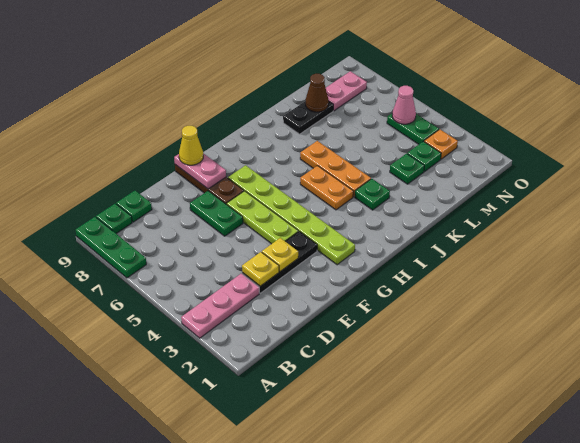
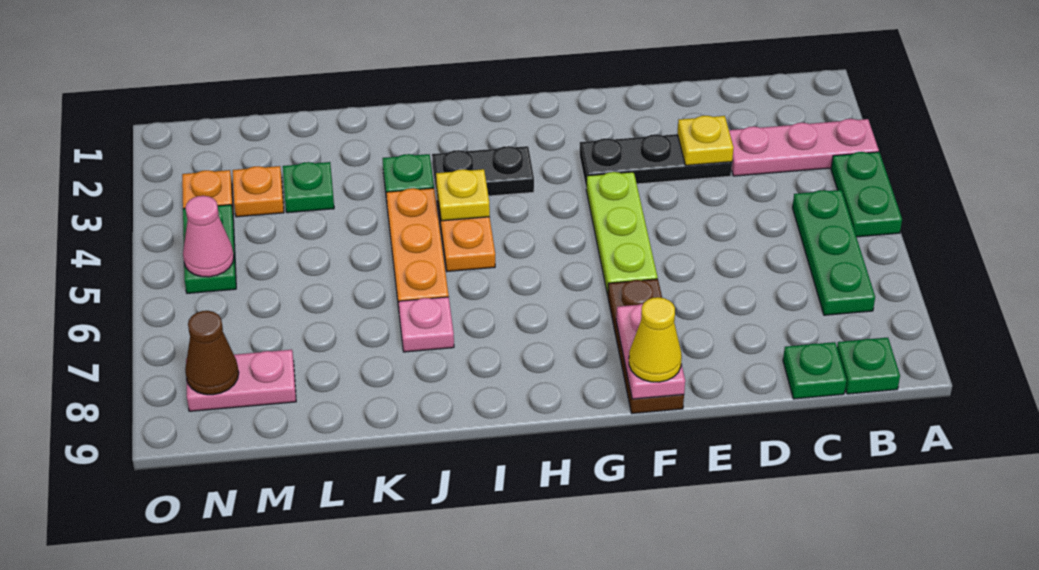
green 1x3 plate [76,217,146,278] -> green 1x3 plate moved to [793,190,875,315]
yellow 1x1 plate [262,238,298,271] -> yellow 1x1 plate moved to [436,169,490,221]
green 1x2 plate [190,191,243,236] -> green 1x2 plate moved to [831,152,902,237]
lime 1x6 plate [228,165,355,265] -> none
none -> pink 1x1 plate [398,297,454,352]
black 1x2 plate [283,101,333,134] -> black 1x2 plate moved to [432,146,534,197]
brown 1x1 cone [306,74,329,112] -> brown 1x1 cone moved to [185,311,239,395]
green 1x1 plate [407,141,441,172] -> orange 1x1 plate [233,166,284,217]

